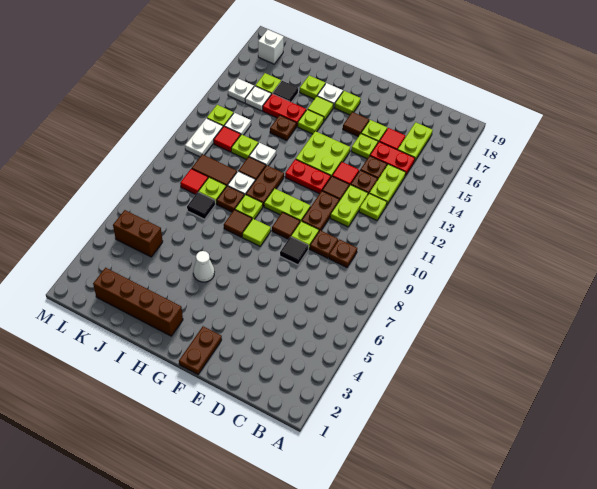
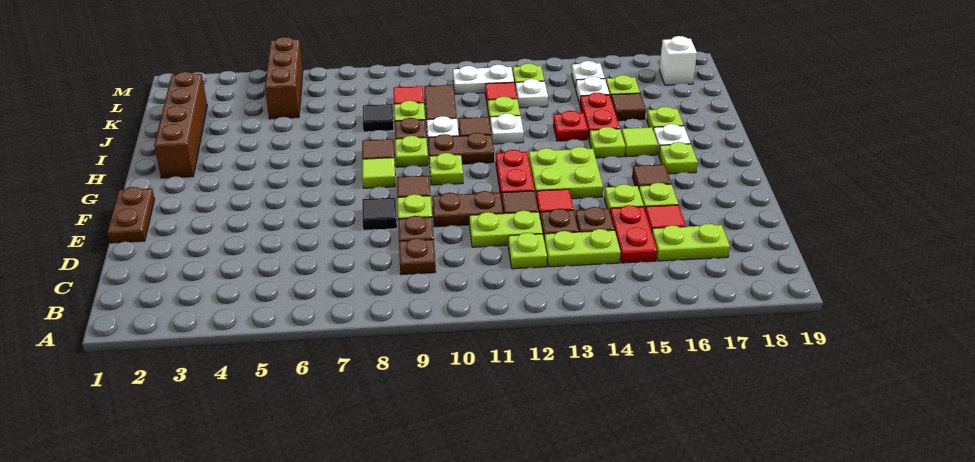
brown 1x2 plate [179,326,222,374] -> brown 1x2 plate turned to [107,187,155,243]
lime 1x2 plate [264,188,310,222] -> lime 1x1 plate [429,153,463,185]
white 1x1 cone [193,251,214,282] -> none
brown 1x1 plate [270,115,297,140] -> red 1x1 plate [553,111,588,141]
black 1x1 tile [273,81,298,102] -> brown 1x1 tile [611,93,646,121]
brown 1x2 brick [113,210,163,257] -> brown 1x3 brick [265,37,303,119]

